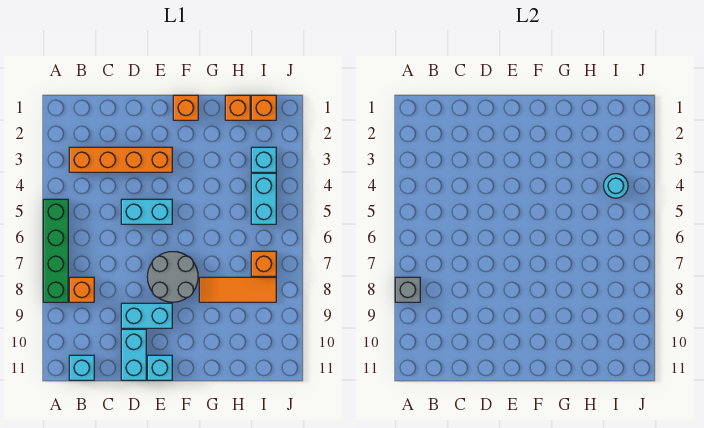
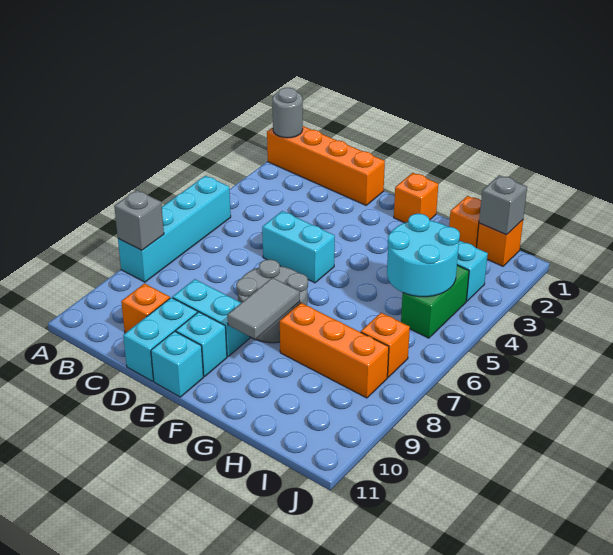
none -> grey 1x1 round brick [272,88,303,138]
green 1x4 brick [43,199,68,302] -> cyan 1x4 brick [118,176,231,282]
orange 1x4 brick [69,147,172,172] -> orange 1x4 brick moved to [267,126,385,205]
orange 1x1 brick [69,277,94,302] -> orange 1x1 brick moved to [121,284,170,333]
cyan 1x1 brick [69,355,94,380] -> cyan 1x1 brick moved to [176,312,227,377]
none -> grey 1x2 tile [227,278,300,339]
orange 1x3 tile [199,277,276,302] -> orange 1x3 brick [280,303,389,398]
none -> grey 1x1 brick [479,175,527,235]
cyan 1x2 brick [251,173,276,224] -> green 1x2 brick [401,265,469,338]
cyan 1x1 round brick [603,174,628,198] -> cyan 2x2 round brick [387,214,460,297]

